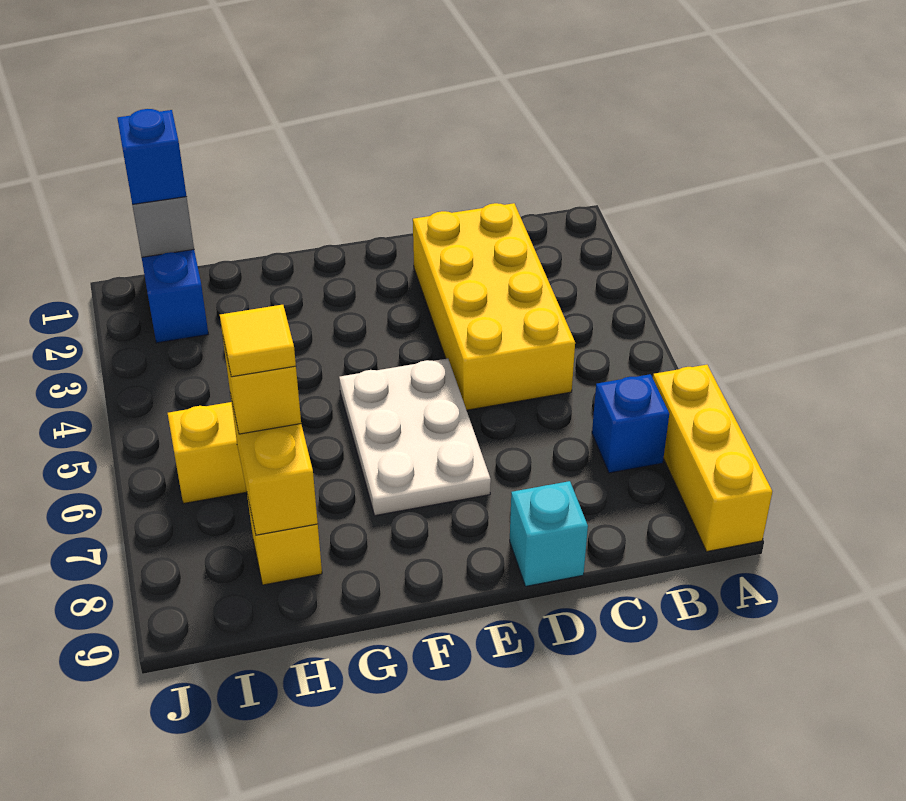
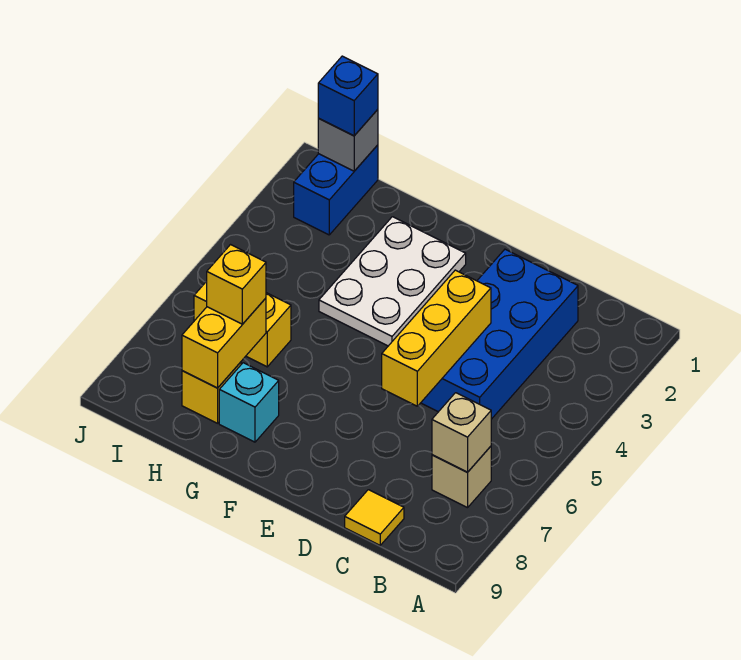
yellow 1x3 brick [653,365,772,552] -> yellow 1x3 brick moved to [382,270,491,406]
blue 1x1 brick [592,374,669,473] -> tan 1x1 brick [432,446,491,508]
none -> tan 1x1 brick [432,393,491,472]
yellow 2x4 brick [413,203,575,410] -> blue 2x4 brick [421,249,578,419]
cyan 1x1 brick [510,481,588,586] -> cyan 1x1 brick moved to [219,363,279,442]
white 2x3 plate [339,359,491,516] -> white 2x3 plate moved to [319,217,466,346]
yellow 1x1 tile [220,305,296,377] -> yellow 1x1 tile moved to [345,490,404,545]

